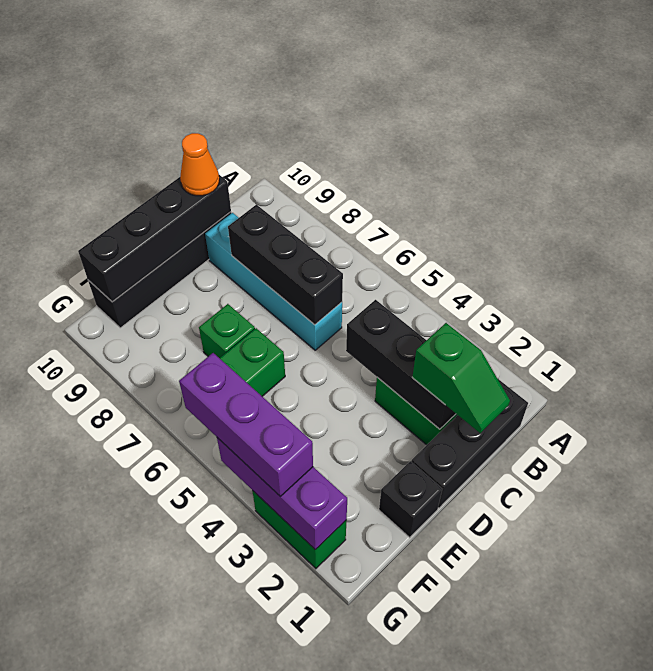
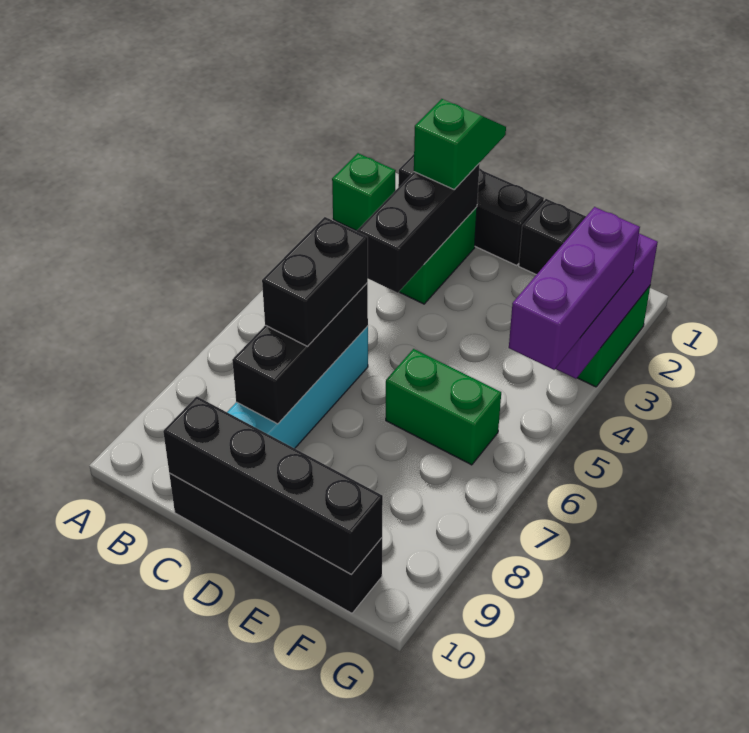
none -> black 1x2 brick [262,217,368,346]
orange 1x1 cone [180,133,219,196] -> none
green 1x1 brick [199,304,255,358] -> green 1x1 brick moved to [332,153,396,231]

